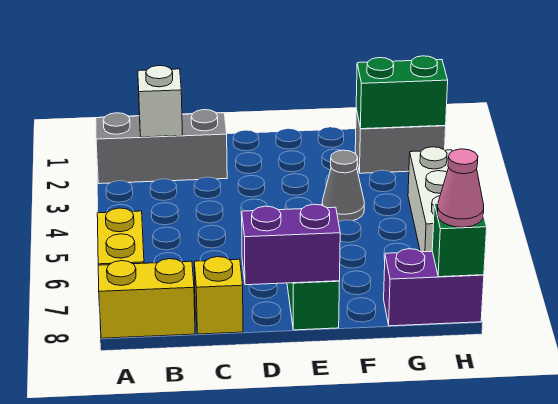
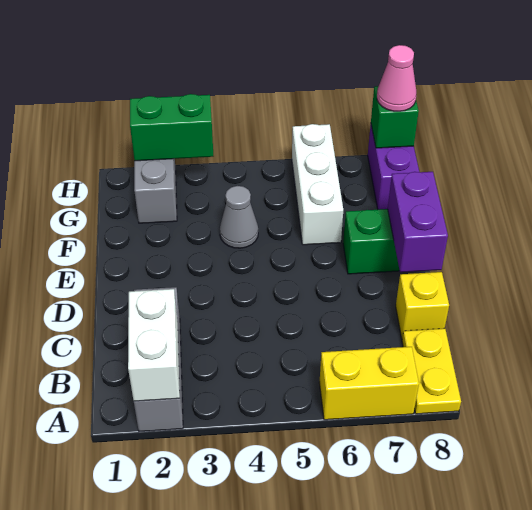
yellow 1x2 brick [98,259,195,338] -> yellow 1x2 plate [402,328,461,414]
white 1x1 brick [138,66,183,137] -> white 1x2 brick [128,289,180,401]
green 1x2 brick [356,56,448,129] -> green 1x2 brick turned to [130,94,213,161]
white 1x3 brick [408,147,452,252] -> white 1x3 brick turned to [292,124,343,245]

